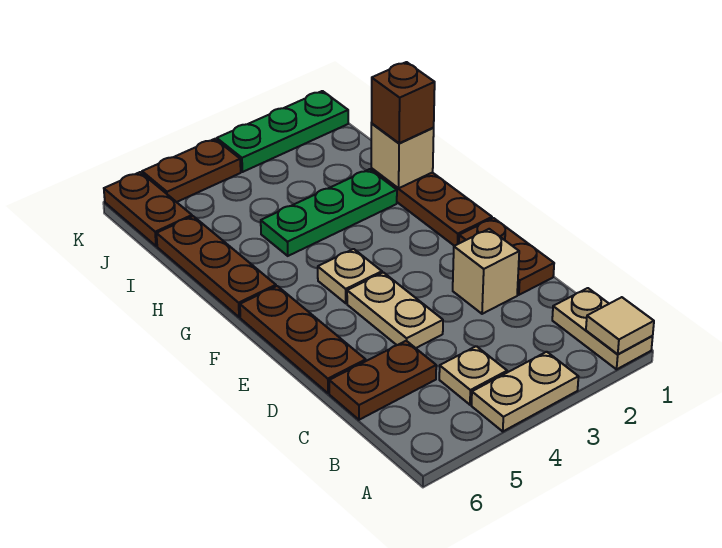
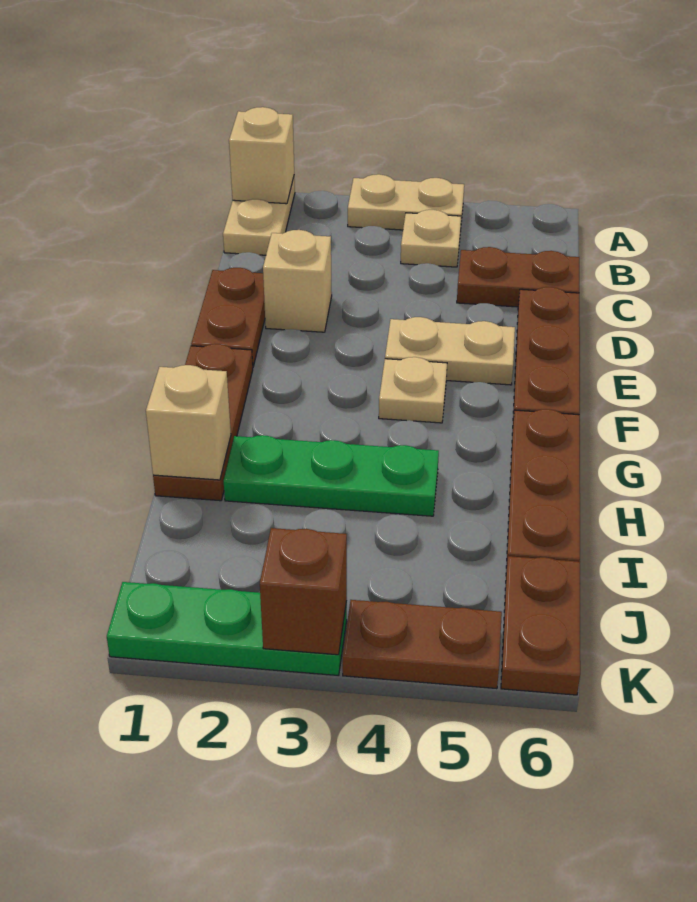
tan 1x1 tile [586,297,654,354] -> tan 1x1 brick [229,107,294,204]
tan 1x2 plate [347,272,443,348] -> tan 1x2 plate turned to [385,317,515,385]
brown 1x1 brick [371,62,435,143] -> brown 1x1 brick moved to [260,528,347,655]

